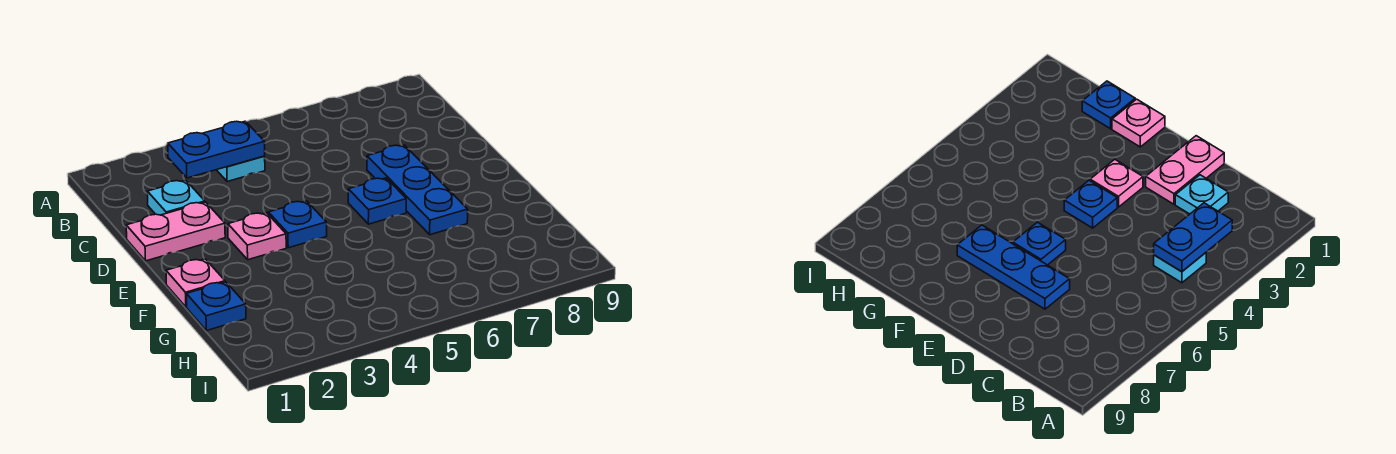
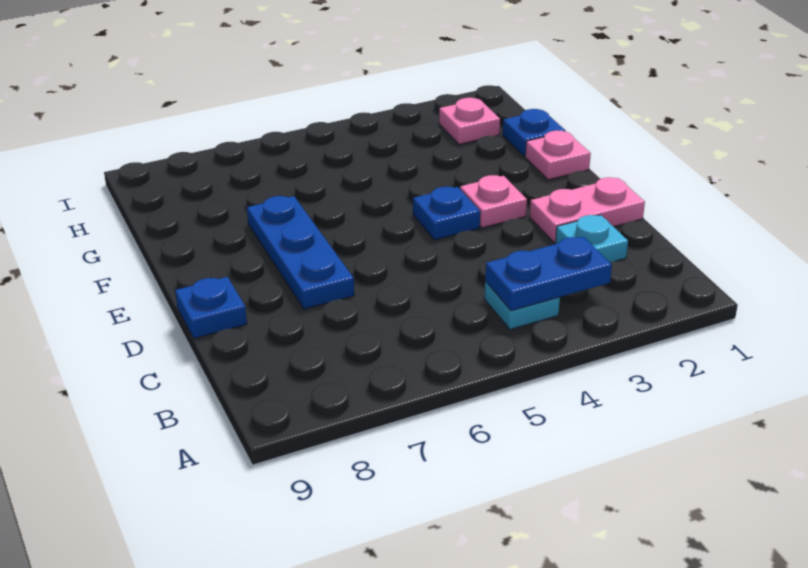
blue 1x1 plate [348,178,406,224] -> blue 1x1 plate moved to [175,277,247,338]
none -> pink 1x1 plate [439,98,500,144]

